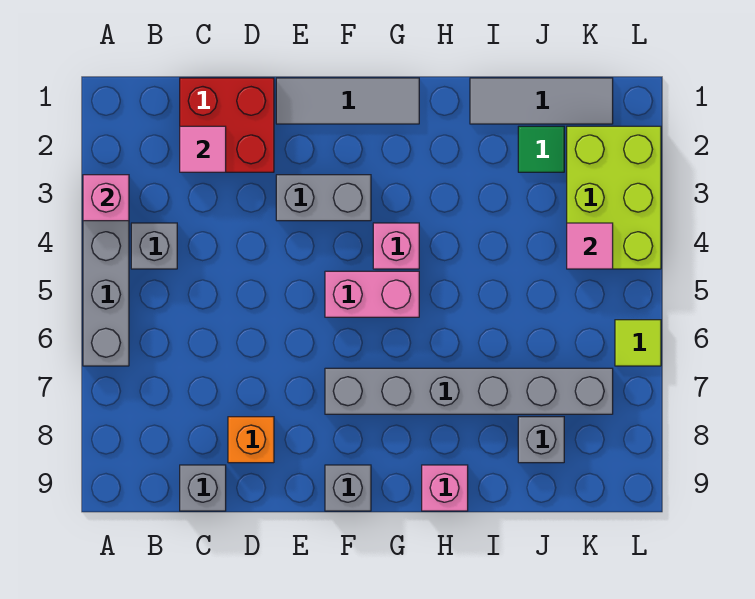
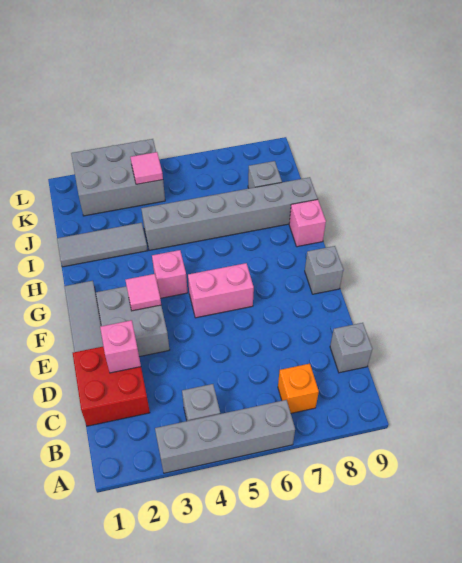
pink 1x1 brick [83,175,129,221] -> pink 1x1 brick moved to [100,320,141,373]
pink 1x1 tile [180,126,226,172] -> pink 1x1 tile moved to [126,274,161,311]
orange 1x1 brick [228,417,274,463] -> orange 1x1 brick moved to [278,363,319,413]
grey 1x2 brick [276,175,371,221] -> grey 2x2 brick [96,286,169,357]
pink 1x2 brick [325,271,419,317] -> pink 1x2 brick turned to [188,263,254,318]
grey 1x6 brick [325,368,613,414] -> grey 1x6 brick turned to [141,177,318,250]
grey 1x3 tile [470,78,613,124] -> grey 1x3 tile turned to [57,223,148,267]
green 1x1 tile [518,126,564,172] -> none
lime 2x3 brick [567,126,661,269] -> grey 2x3 brick [71,139,165,216]
lime 1x1 tile [615,320,661,366] -> none

